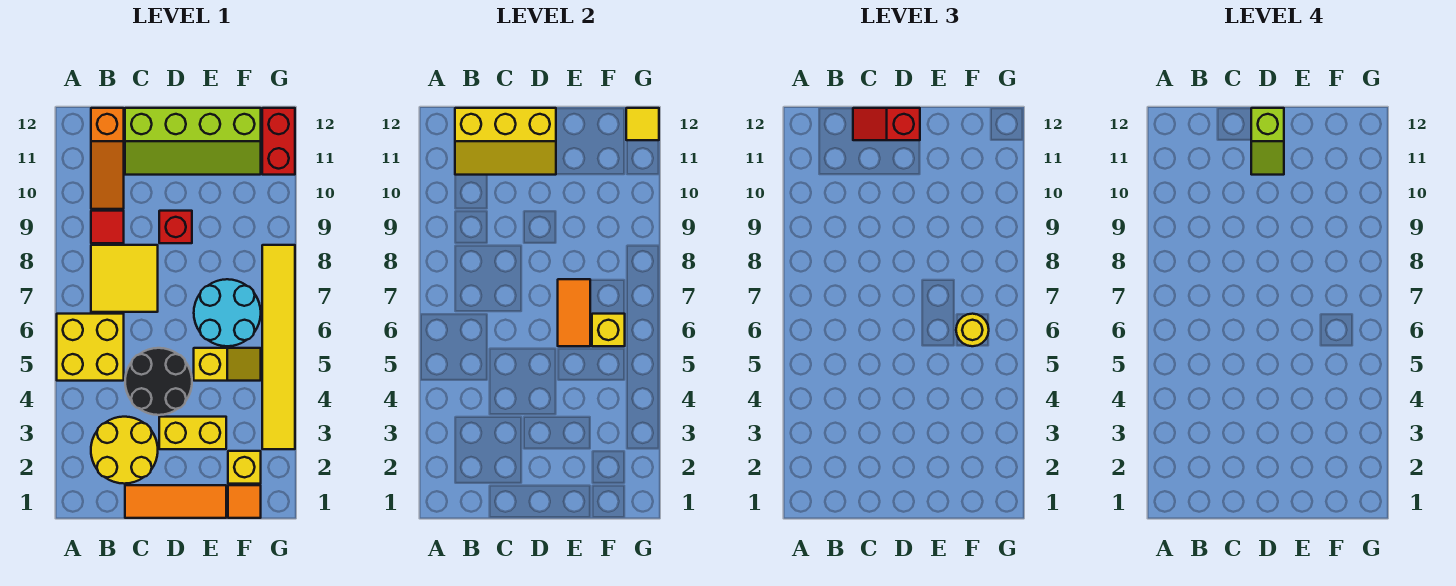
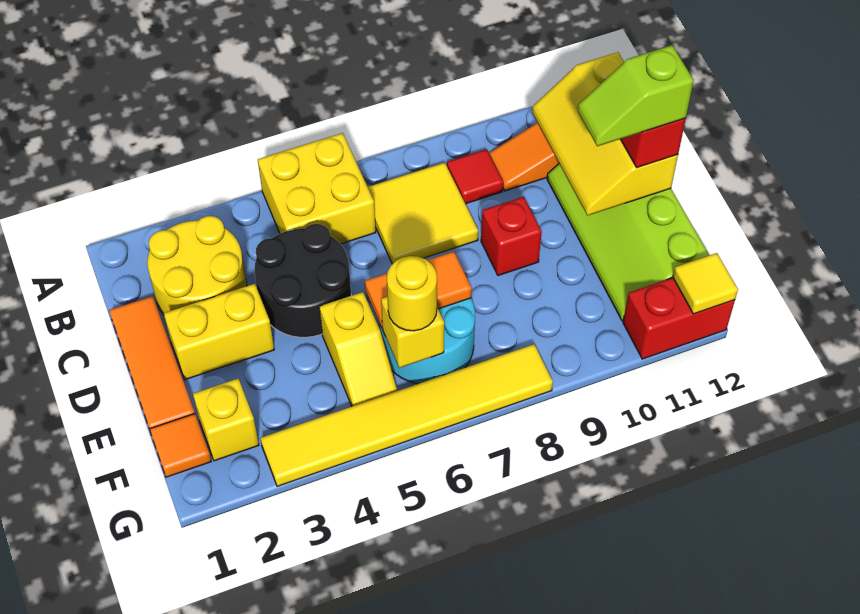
yellow 1x2 brick [159,417,226,449] -> yellow 1x2 brick turned to [164,284,274,380]

